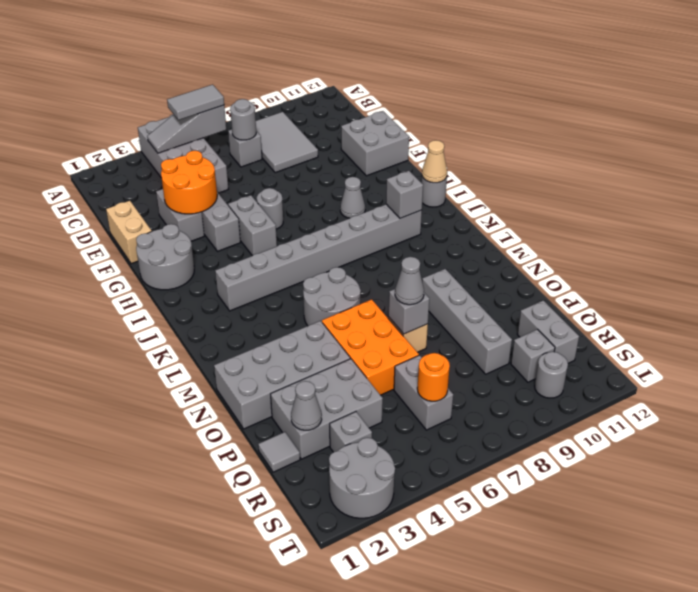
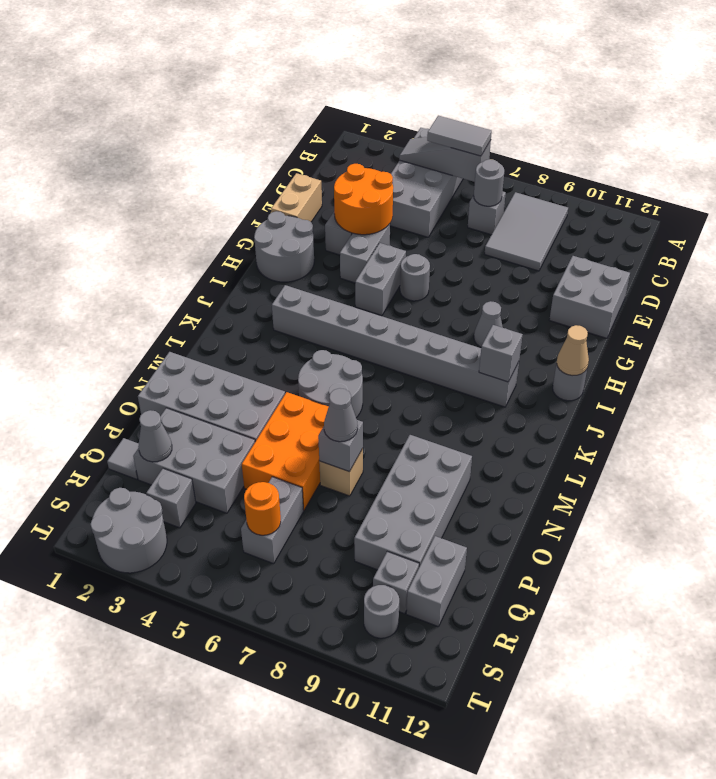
grey 1x4 brick [422,269,512,374] -> grey 2x4 brick [354,435,472,570]

